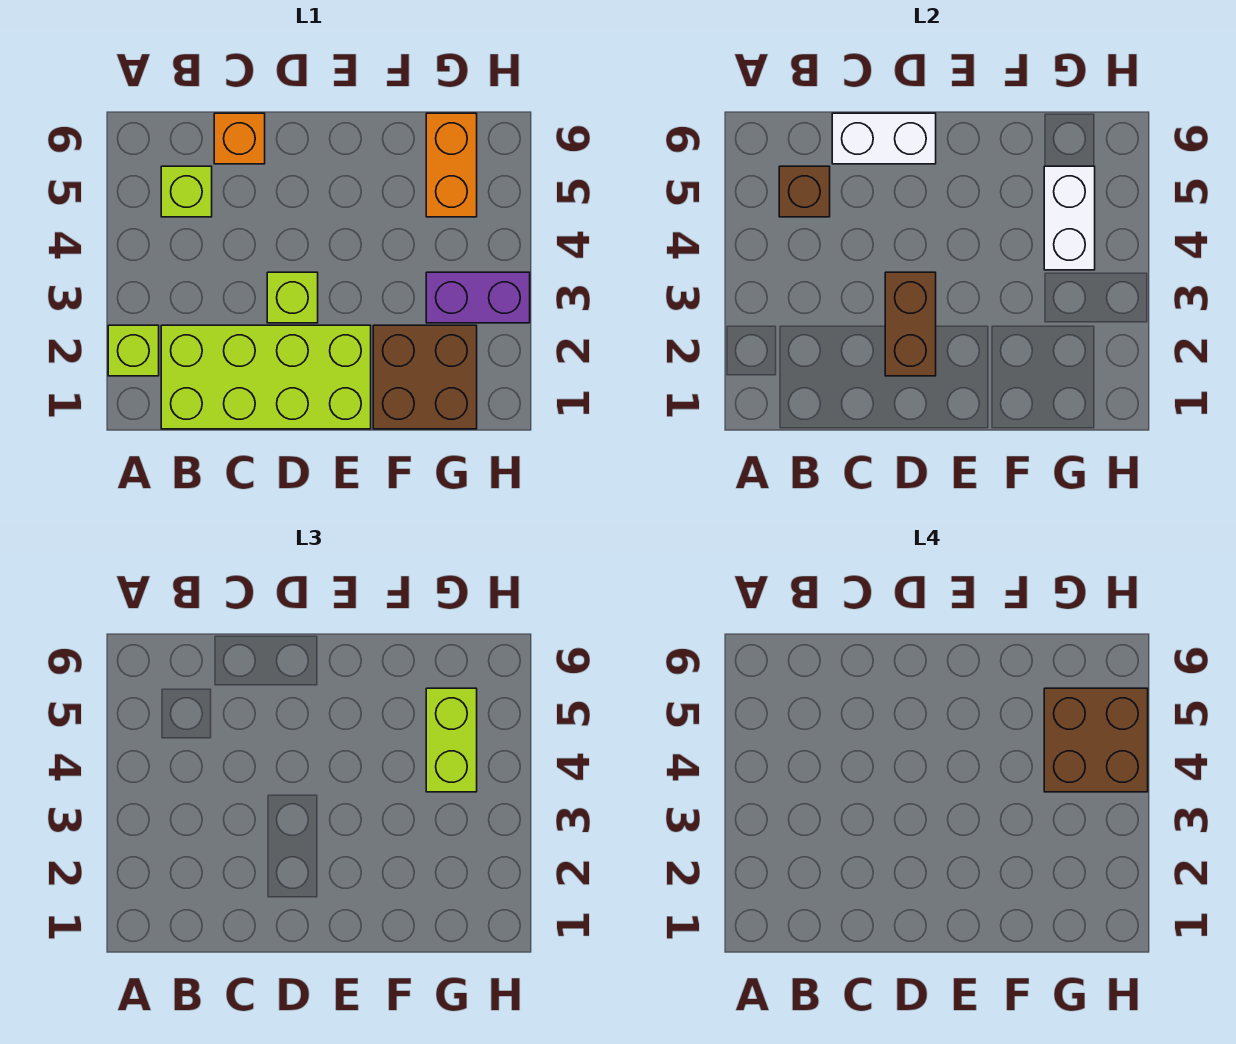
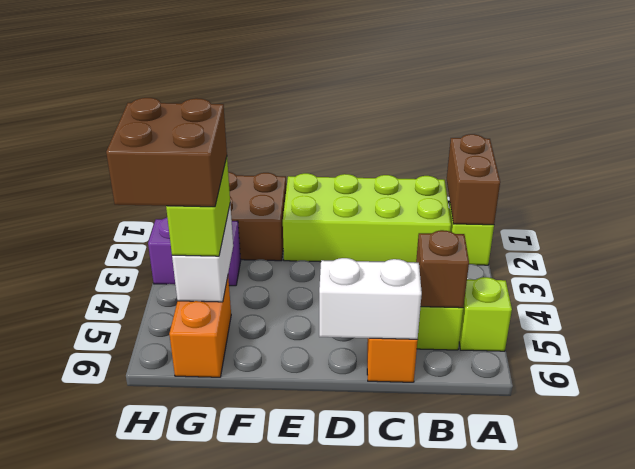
brown 1x2 brick [885,272,936,376] -> brown 1x2 brick moved to [447,134,500,225]
lime 1x1 brick [267,272,318,323] -> lime 1x1 brick moved to [459,277,512,351]

